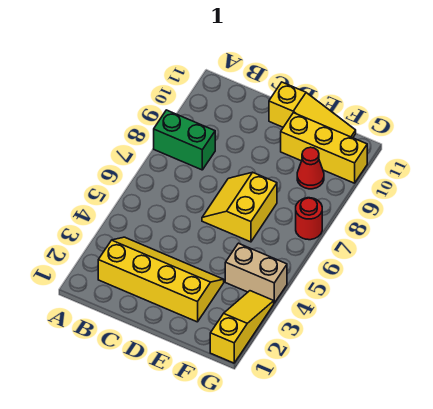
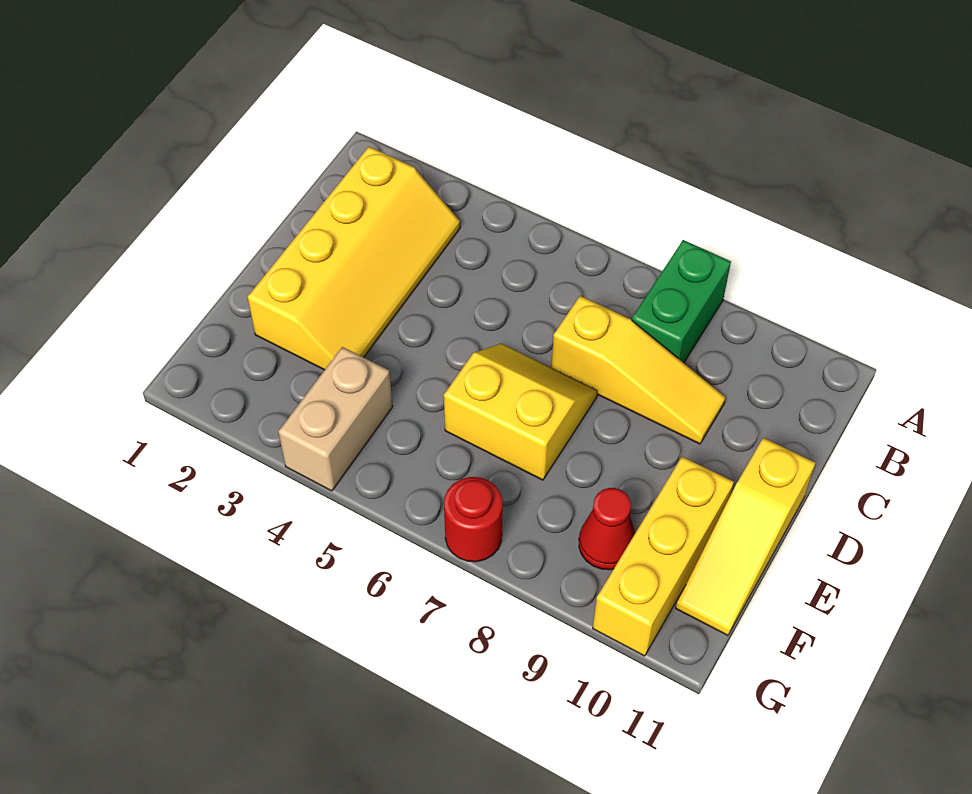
yellow 1x3 slope [210,291,274,363] -> yellow 1x3 slope moved to [552,296,726,444]

